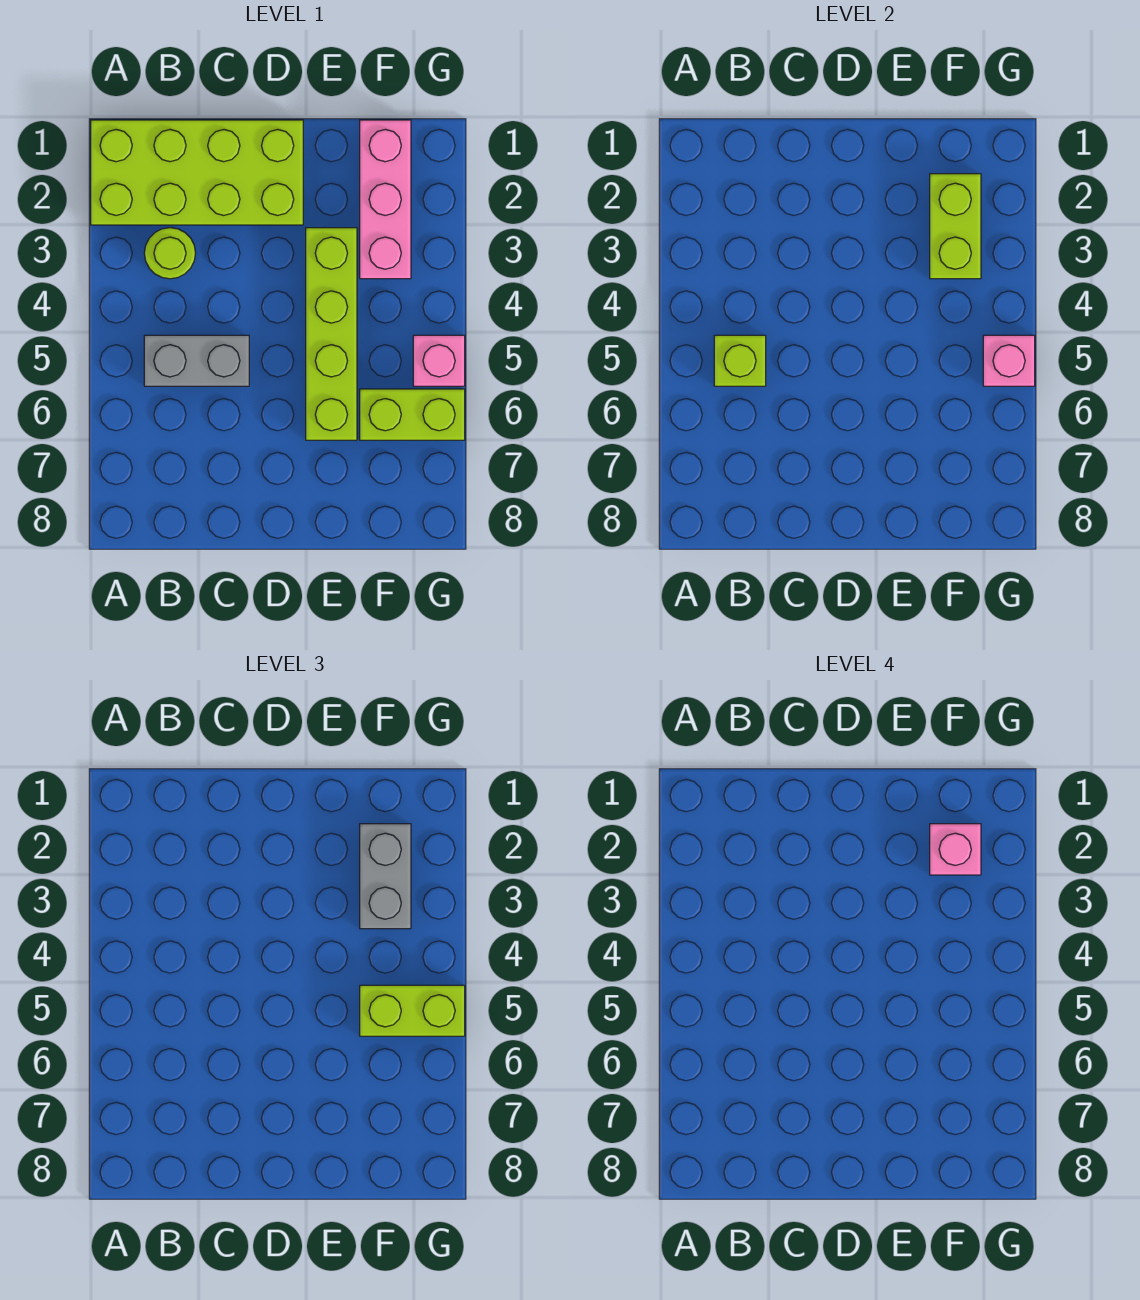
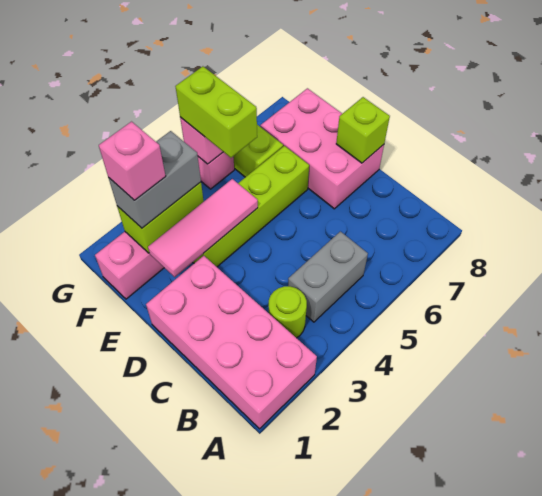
lime 2x4 brick [91,120,303,225] -> pink 2x4 brick [146,256,317,429]
grey 1x2 brick [144,335,249,386] -> grey 1x2 brick turned to [288,231,368,322]
lime 1x1 brick [714,335,766,386] -> lime 1x1 brick moved to [336,97,390,163]
none -> pink 2x3 brick [260,88,384,209]
none -> pink 1x3 tile [148,179,258,277]

